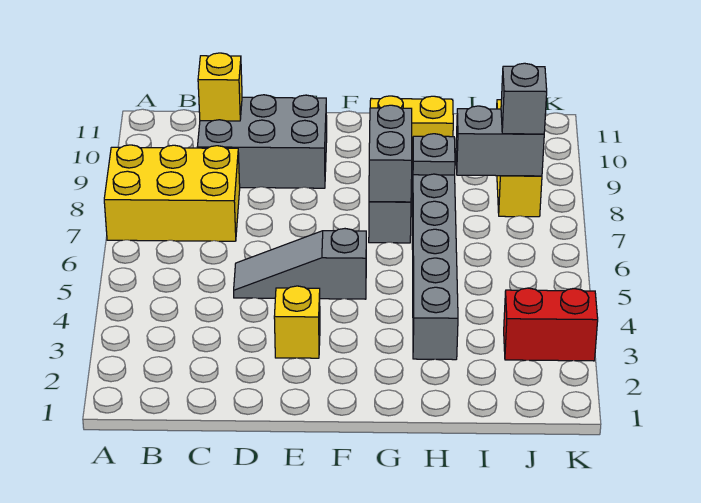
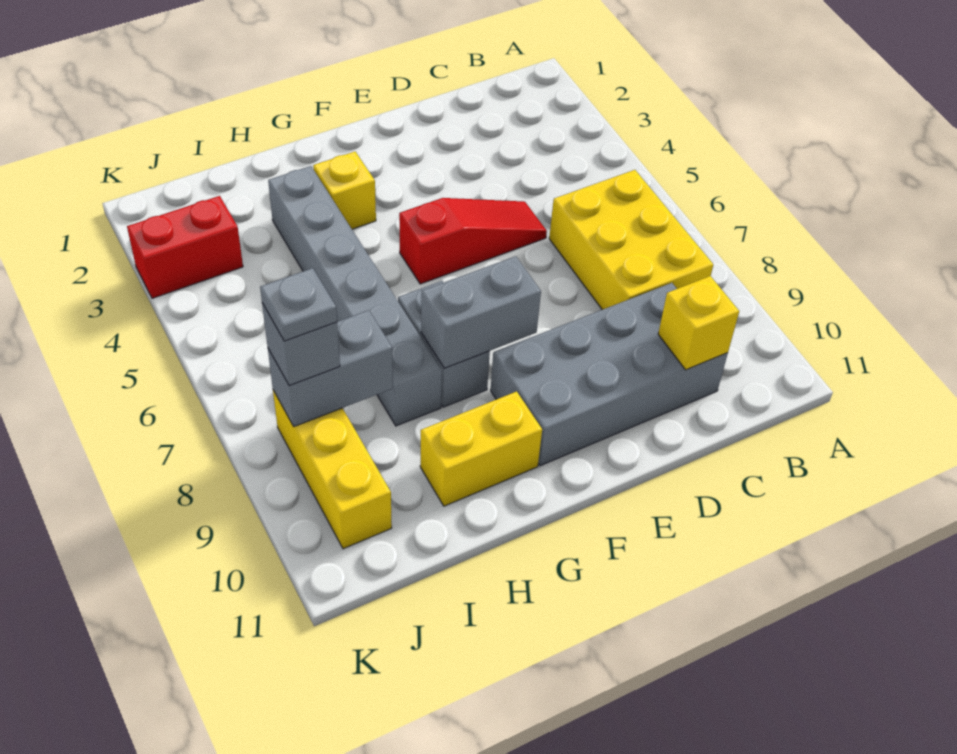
yellow 2x3 brick [104,145,240,241] -> yellow 2x3 brick turned to [549,170,713,310]
grey 2x3 brick [197,95,327,188] -> grey 2x4 brick [491,283,728,466]
grey 1x3 slope [234,229,366,299] -> red 1x3 slope [399,198,547,284]
yellow 1x1 brick [274,286,320,358] -> yellow 1x1 brick moved to [313,152,376,229]
grey 1x2 brick [369,105,412,202] -> grey 1x2 brick turned to [421,256,541,368]
grey 1x1 plate [413,134,455,175] -> grey 1x1 plate moved to [260,268,337,341]

